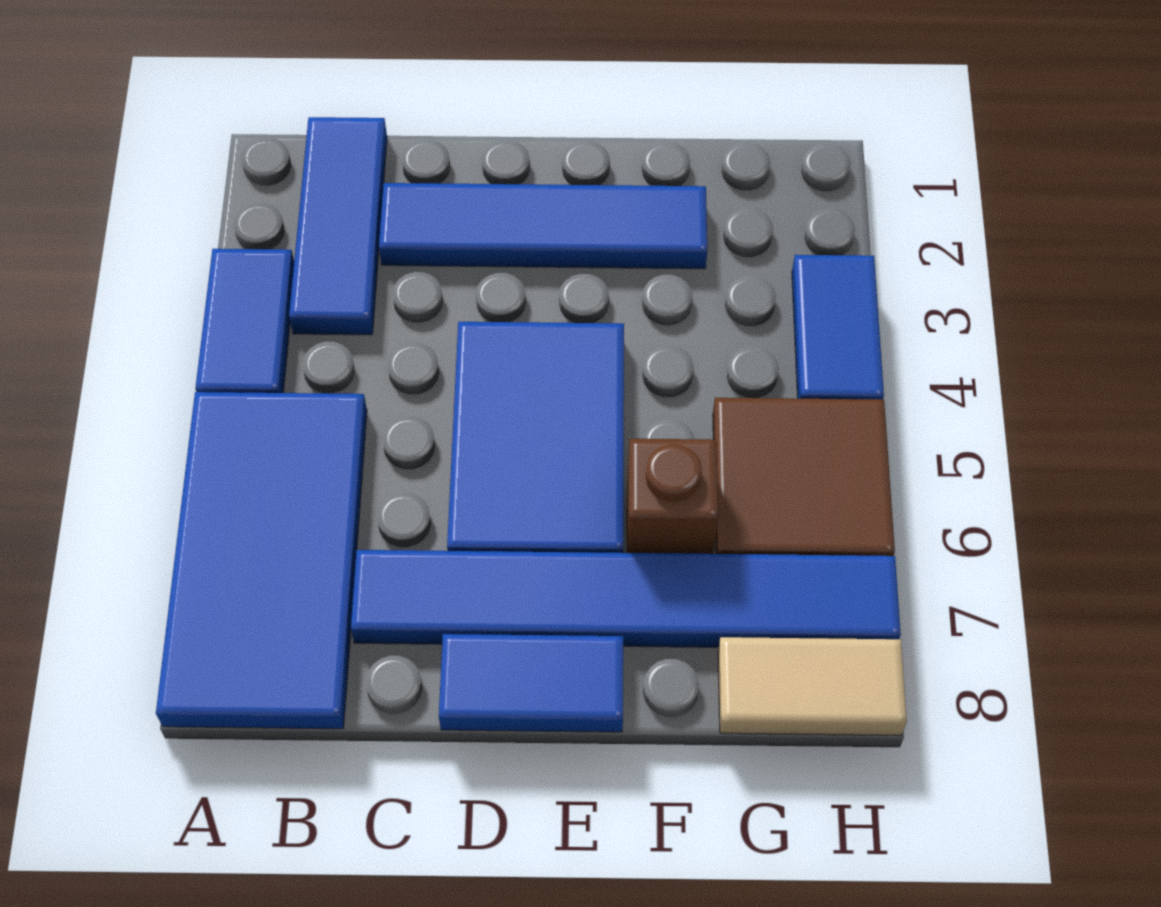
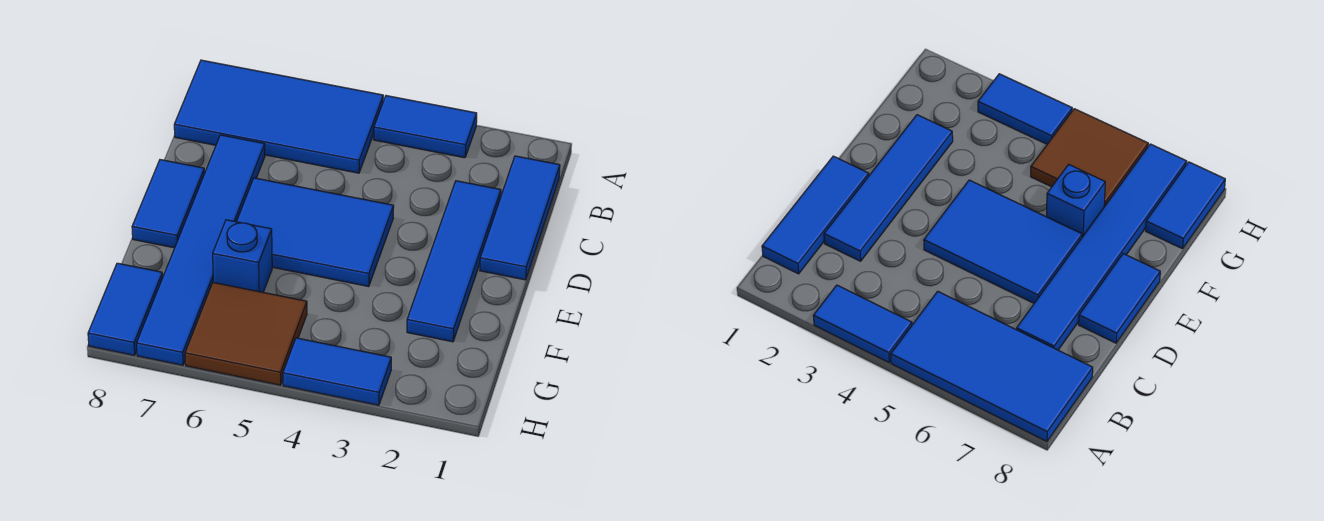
blue 1x3 tile [289,117,387,335] -> blue 1x3 tile turned to [480,156,560,280]
brown 1x1 brick [627,439,718,554] -> blue 1x1 brick [213,220,272,292]
tan 1x2 tile [718,637,907,735] -> blue 1x2 tile [88,263,163,355]

